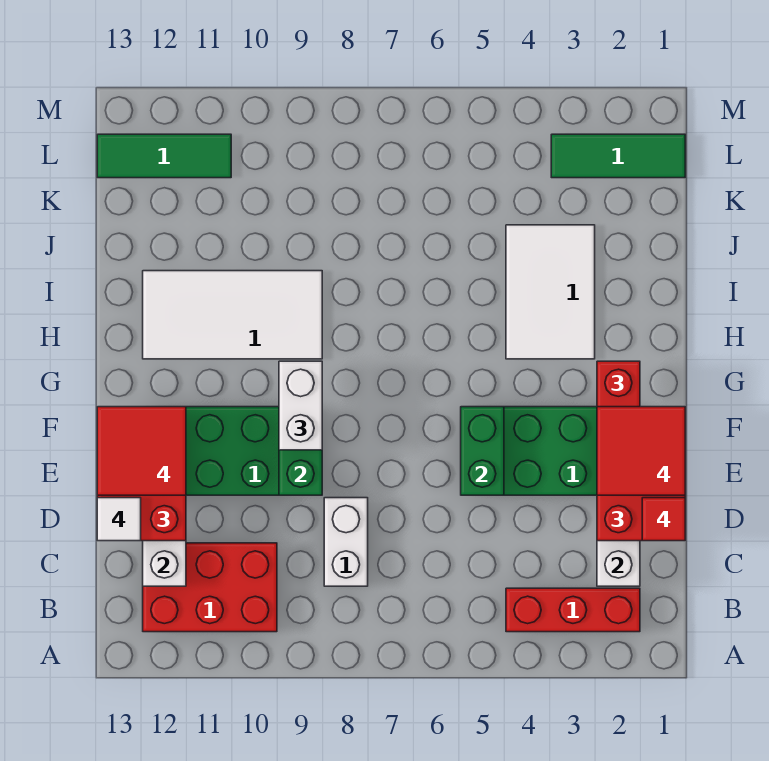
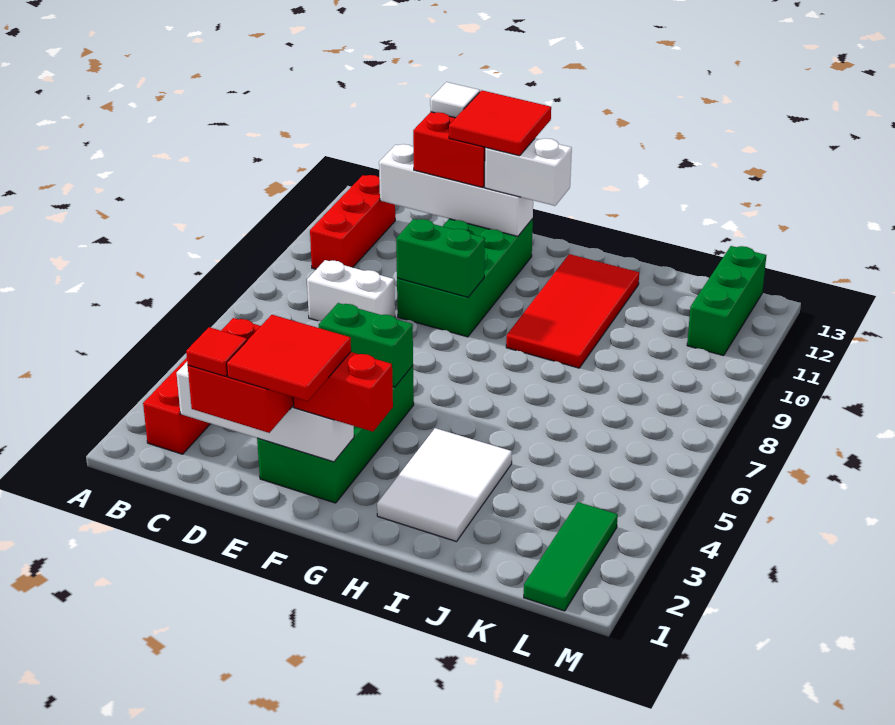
red 2x3 brick [143,543,277,632] -> red 1x3 brick [310,175,395,269]
white 1x2 brick [279,361,322,450] -> white 1x2 brick moved to [485,139,572,206]
white 2x3 tile [506,225,595,359] -> white 2x3 tile turned to [377,428,512,542]
white 2x4 tile [143,271,322,359] -> red 2x4 tile [506,254,639,368]
green 1x3 tile [97,134,231,178] -> green 1x3 brick [687,246,766,356]

